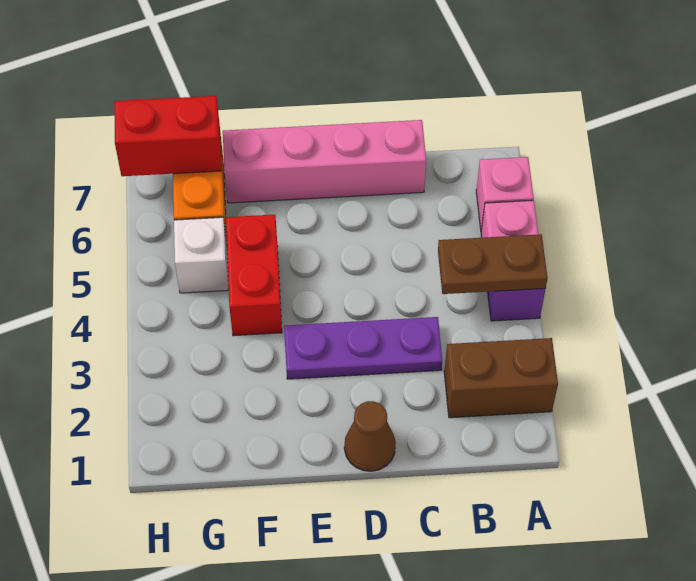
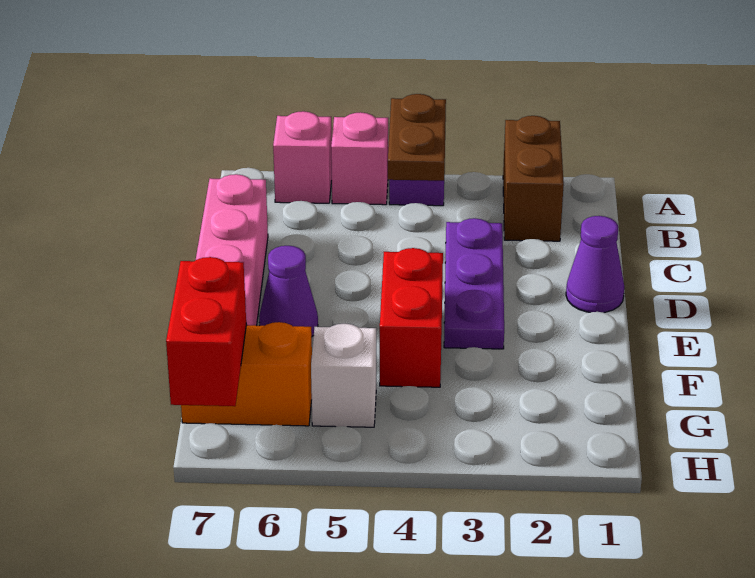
brown 1x1 cone [344,401,396,471] -> purple 1x1 cone [566,216,624,313]
none -> purple 1x1 cone [259,246,318,336]
red 1x2 brick [226,215,282,336] -> red 1x2 brick turned to [380,248,443,387]

